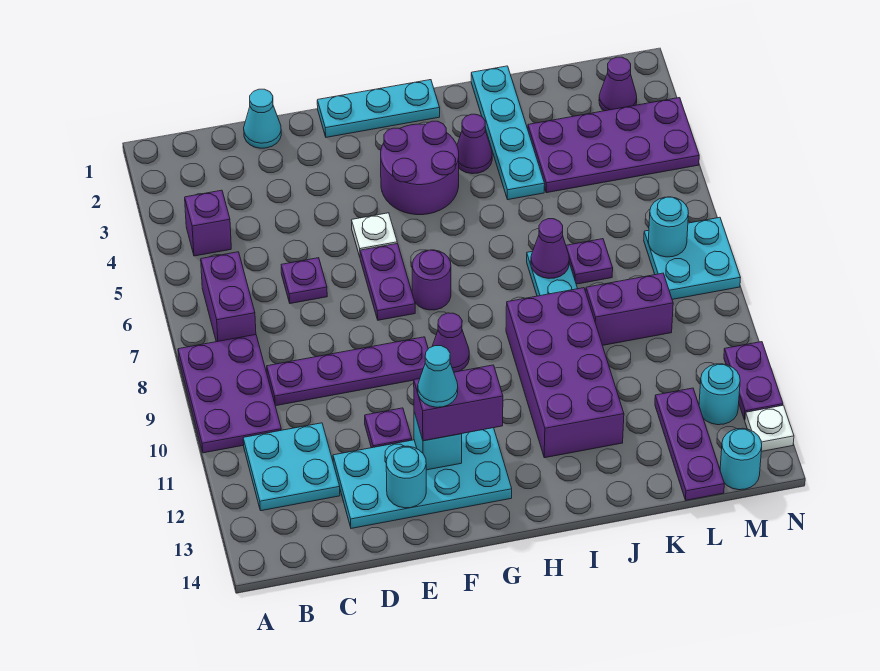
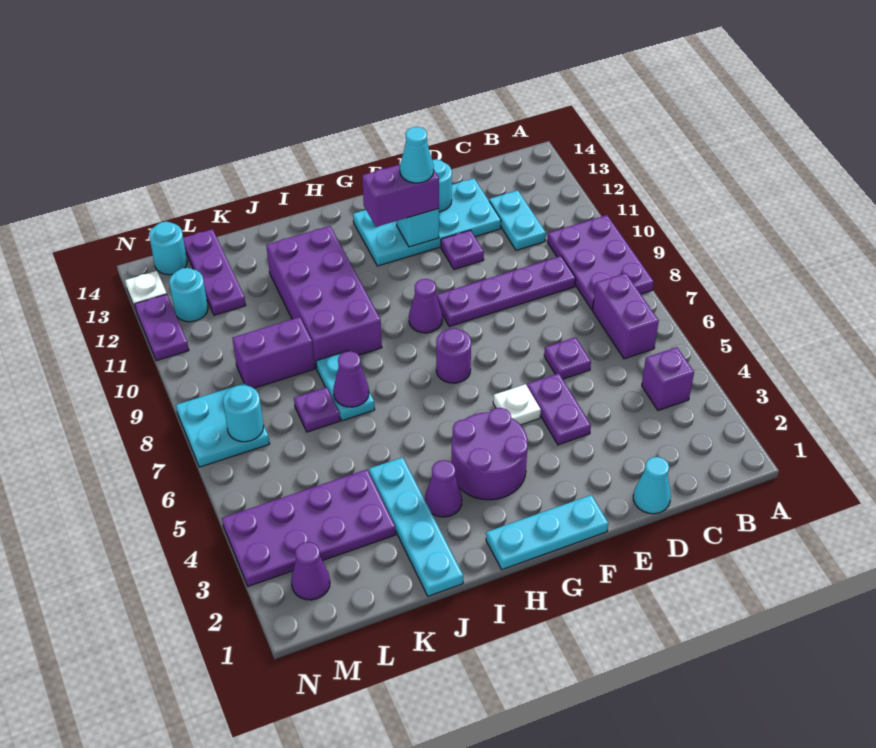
cyan 2x2 plate [243,423,340,511] -> cyan 1x2 plate [489,190,546,250]
purple 1x2 plate [360,244,415,320] -> purple 1x2 plate moved to [527,373,591,445]

